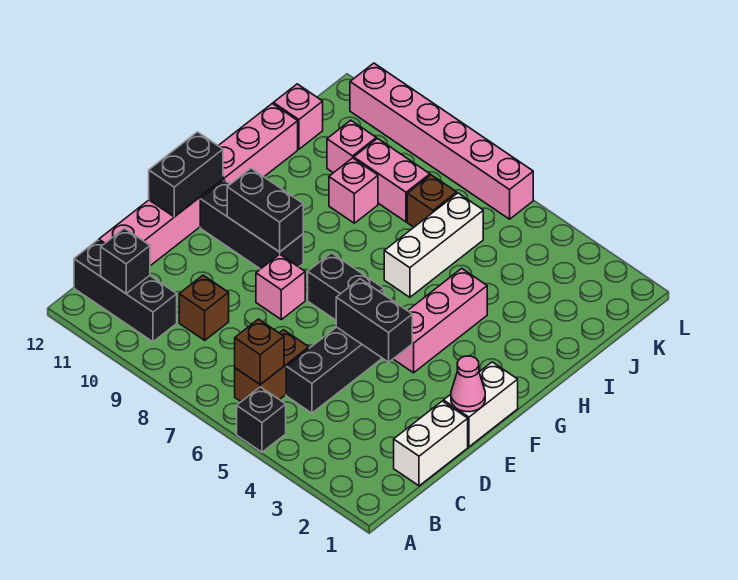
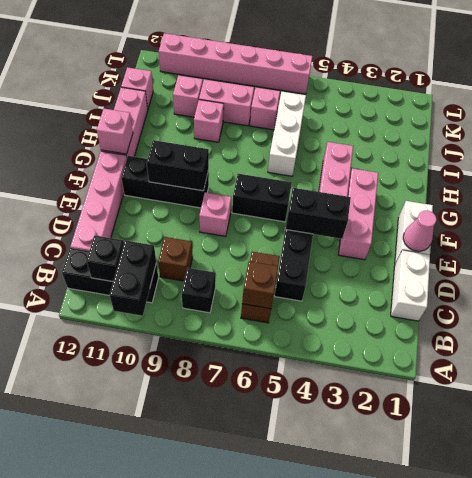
black 1x1 brick [237,387,286,452] -> black 1x1 brick moved to [182,268,216,313]
none -> pink 1x3 brick [339,168,378,260]
black 1x2 brick [149,132,223,217] -> black 1x2 brick moved to [110,240,156,316]
none -> pink 1x1 brick [97,109,133,154]
brown 1x1 brick [407,175,457,227] -> pink 1x1 brick [250,88,280,130]

